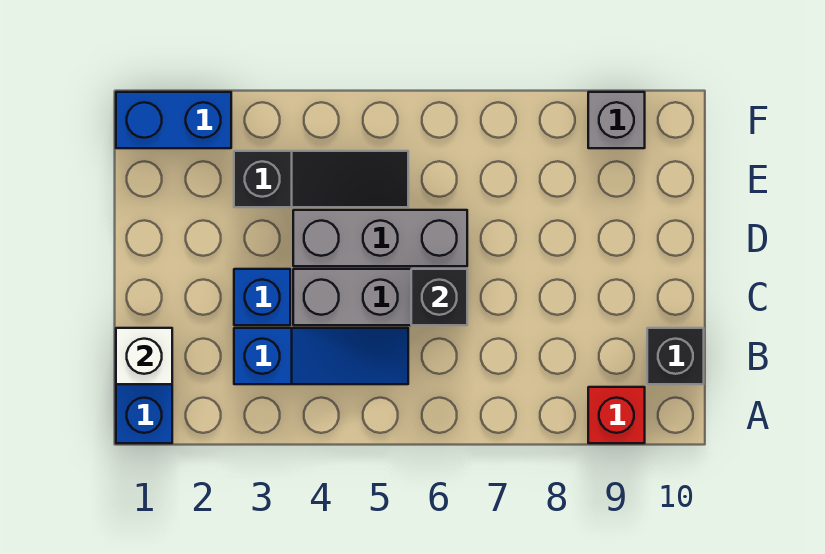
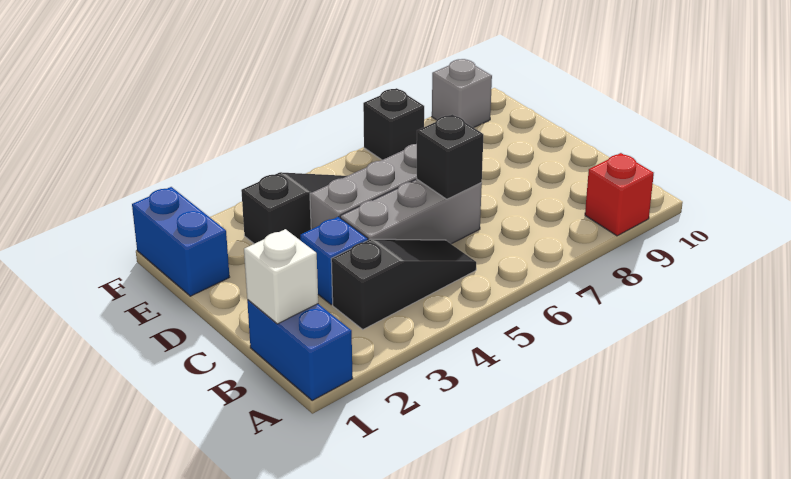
blue 1x3 slope [234,328,408,384] -> black 1x3 slope [331,239,476,329]
black 1x1 brick [647,328,704,384] -> black 1x1 brick moved to [363,88,424,160]
blue 1x2 brick [116,92,231,148] -> blue 1x2 brick turned to [132,187,229,296]

